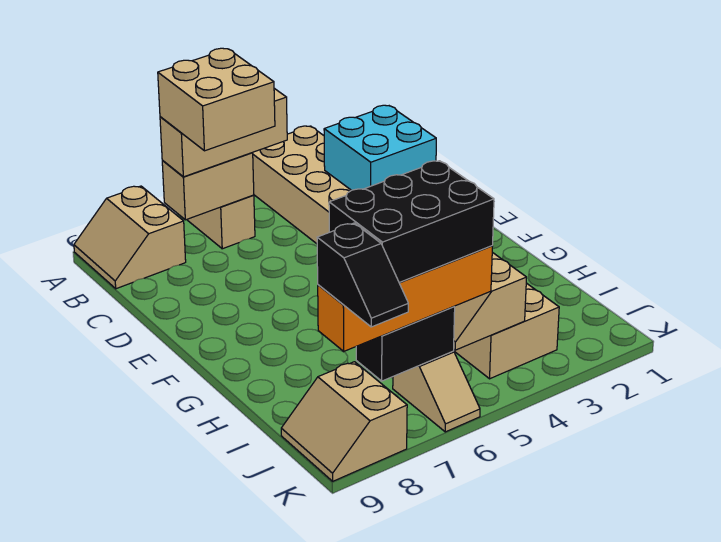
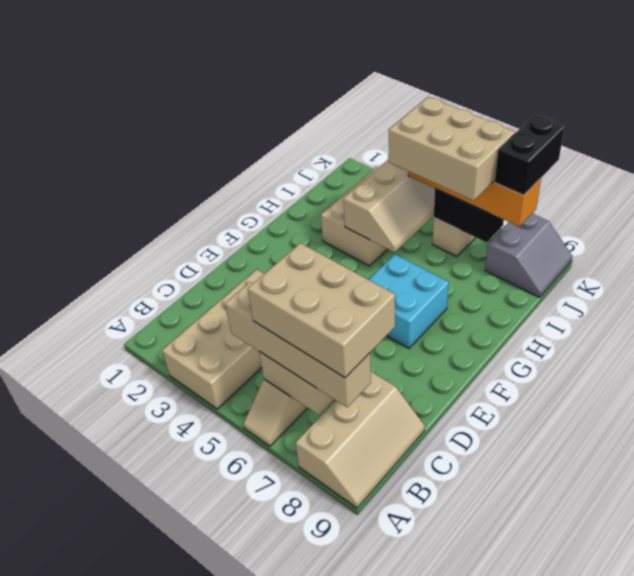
tan 2x2 slope [74,186,186,289] -> tan 2x3 slope [296,372,425,508]
tan 1x3 brick [160,88,287,177] -> tan 1x4 brick [225,282,371,407]
tan 2x2 brick [158,48,275,151] -> tan 2x3 brick [248,243,395,378]
cyan 2x2 brick [324,105,436,190] -> cyan 2x2 brick moved to [369,254,449,348]
black 2x3 brick [329,161,494,283] -> tan 2x3 brick [389,97,515,201]
tan 2x2 slope [281,362,407,481] -> grey 2x2 slope [485,213,572,298]
black 1x2 slope [317,223,408,327] -> black 1x2 brick [495,115,565,195]

